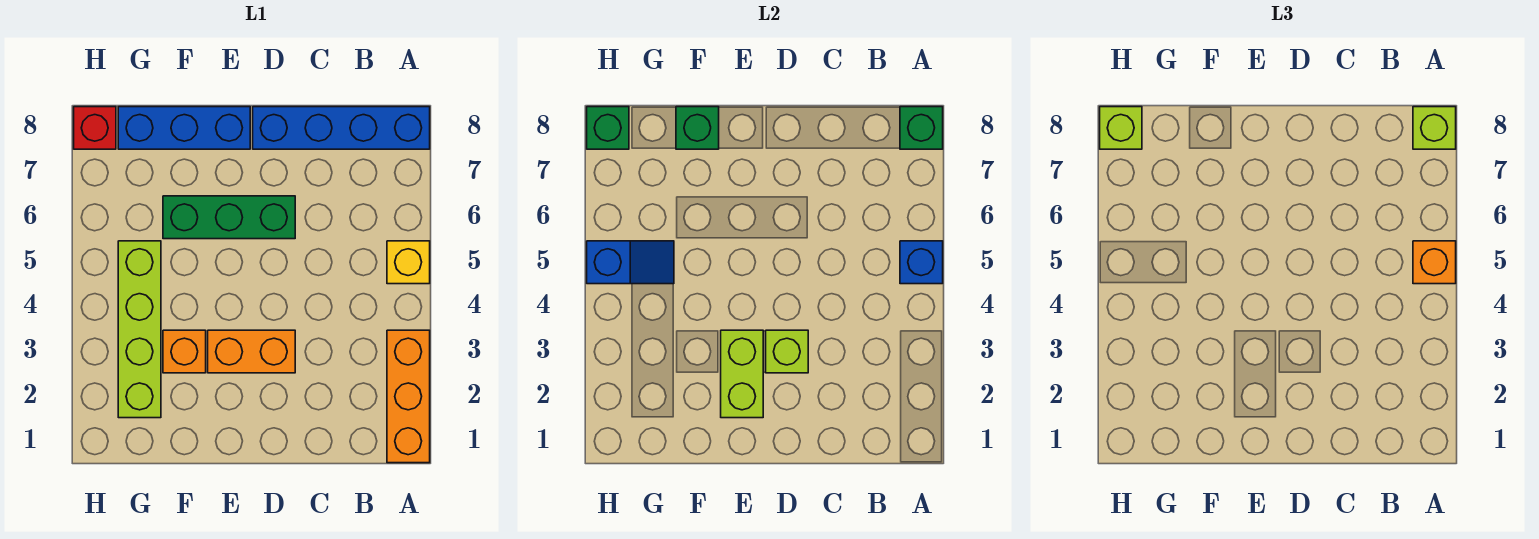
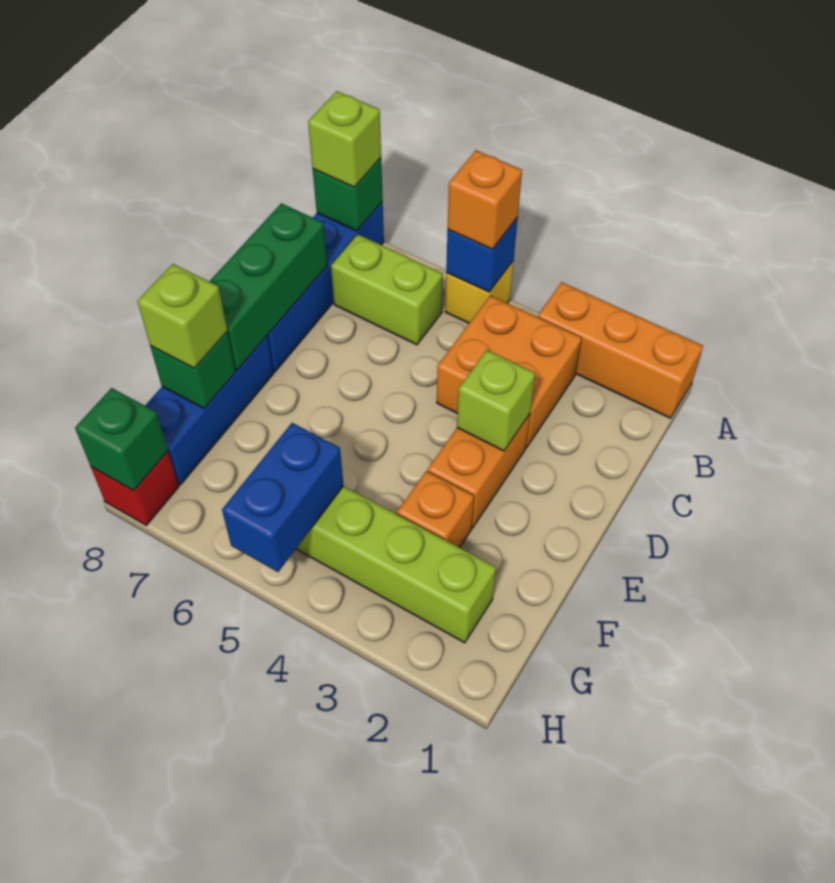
none -> orange 2x2 brick [437,295,582,448]
green 1x3 brick [163,196,295,239] -> green 1x3 brick moved to [209,203,327,370]
lime 1x2 brick [721,330,763,418] -> lime 1x2 brick moved to [331,234,443,345]
blue 1x2 slope [587,241,674,284] -> blue 1x2 brick [222,423,344,572]
lime 1x1 brick [1100,107,1142,149] -> lime 1x1 brick moved to [137,264,227,368]

